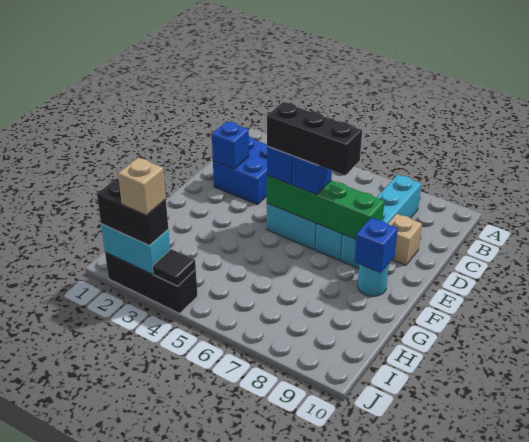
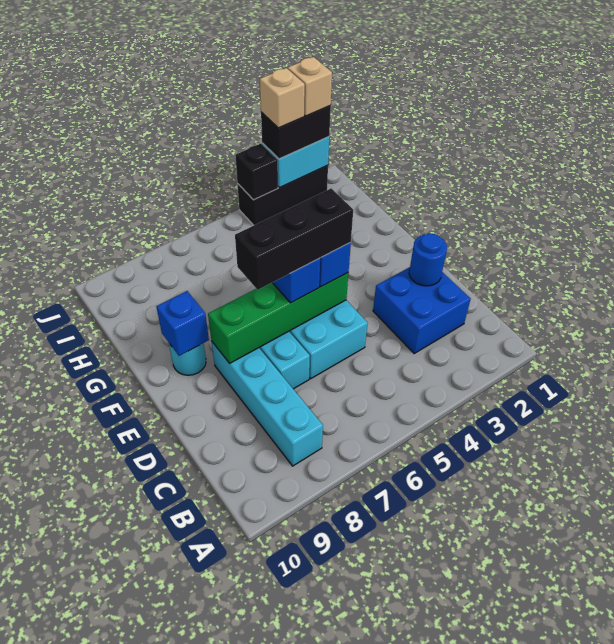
blue 1x1 brick [212,121,249,169] -> blue 1x1 round brick [409,233,447,286]
tan 1x1 brick [388,214,422,265] -> tan 1x1 brick moved to [288,57,332,116]
black 1x1 tile [153,249,196,286] -> black 1x1 brick [235,144,278,200]

